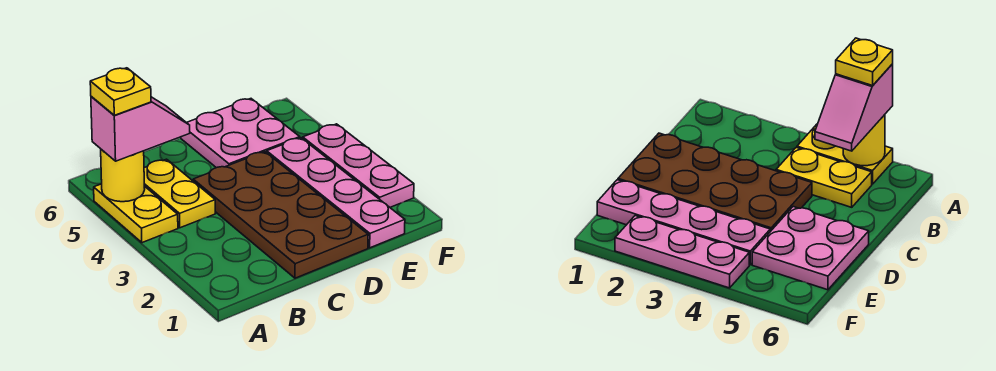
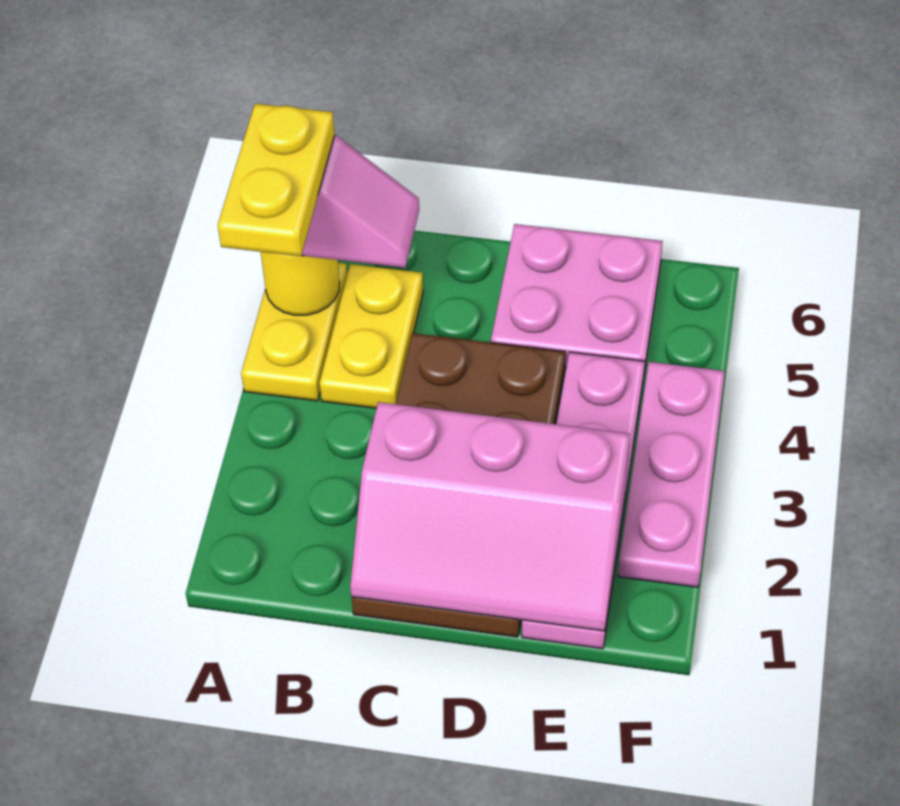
yellow 1x1 plate [90,68,151,115] -> yellow 1x2 plate [218,104,335,256]
none -> pink 2x3 slope [350,402,630,631]

